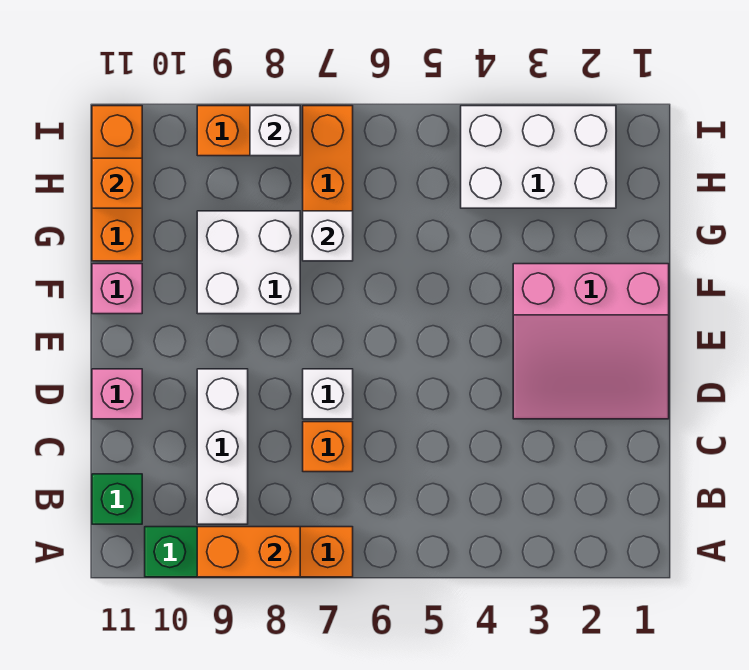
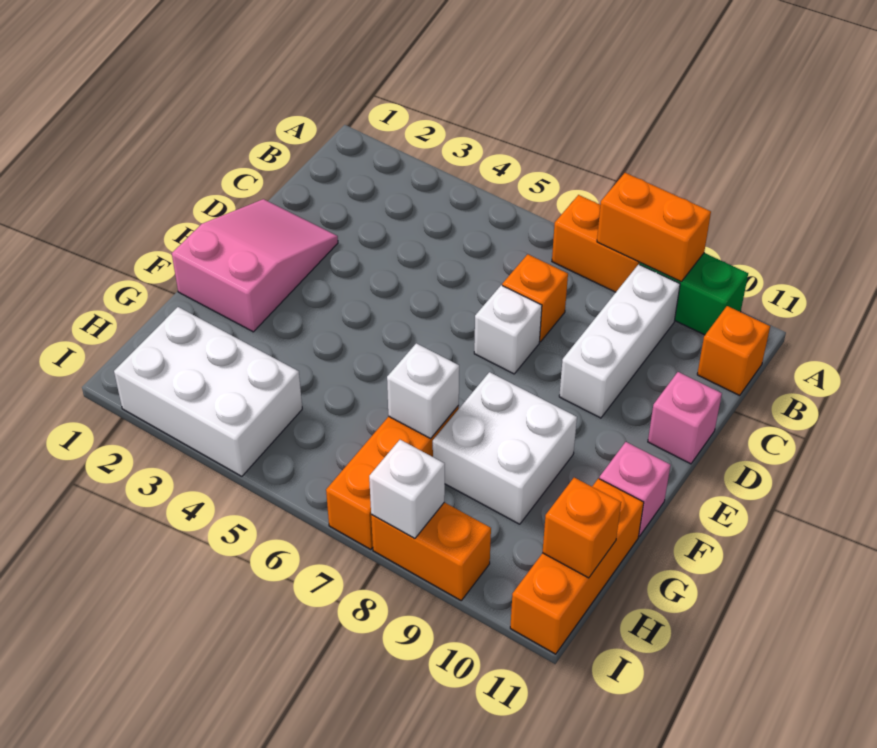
green 1x1 brick [92,474,142,524] -> orange 1x1 brick [697,306,770,395]
pink 3x3 slope [513,264,669,419] -> pink 2x3 slope [172,199,338,332]

